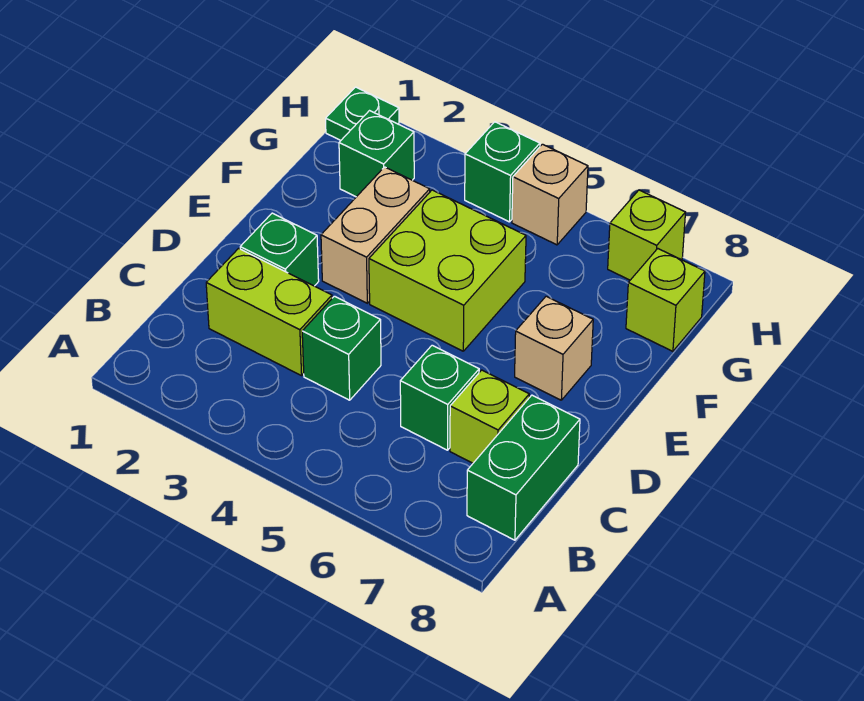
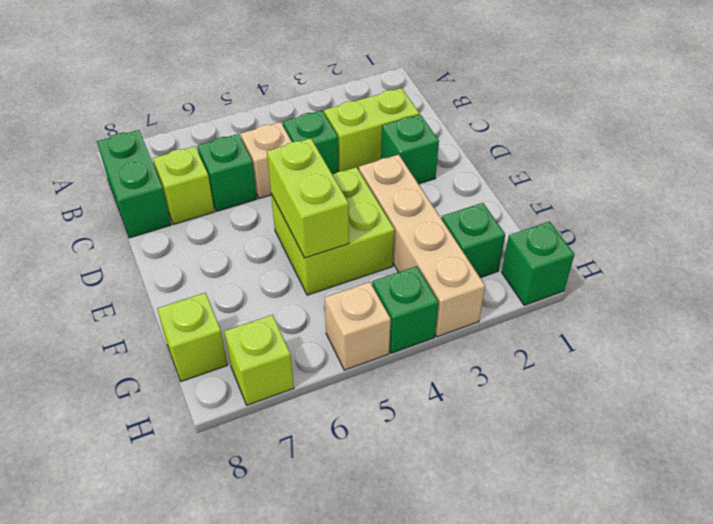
tan 1x2 brick [321,167,430,303] -> tan 1x4 brick [359,154,485,337]
none -> lime 1x2 brick [267,138,349,258]
tan 1x1 brick [515,296,593,400] -> tan 1x1 brick moved to [241,122,292,199]
green 1x1 plate [326,87,399,140] -> green 1x1 brick [502,222,574,305]

